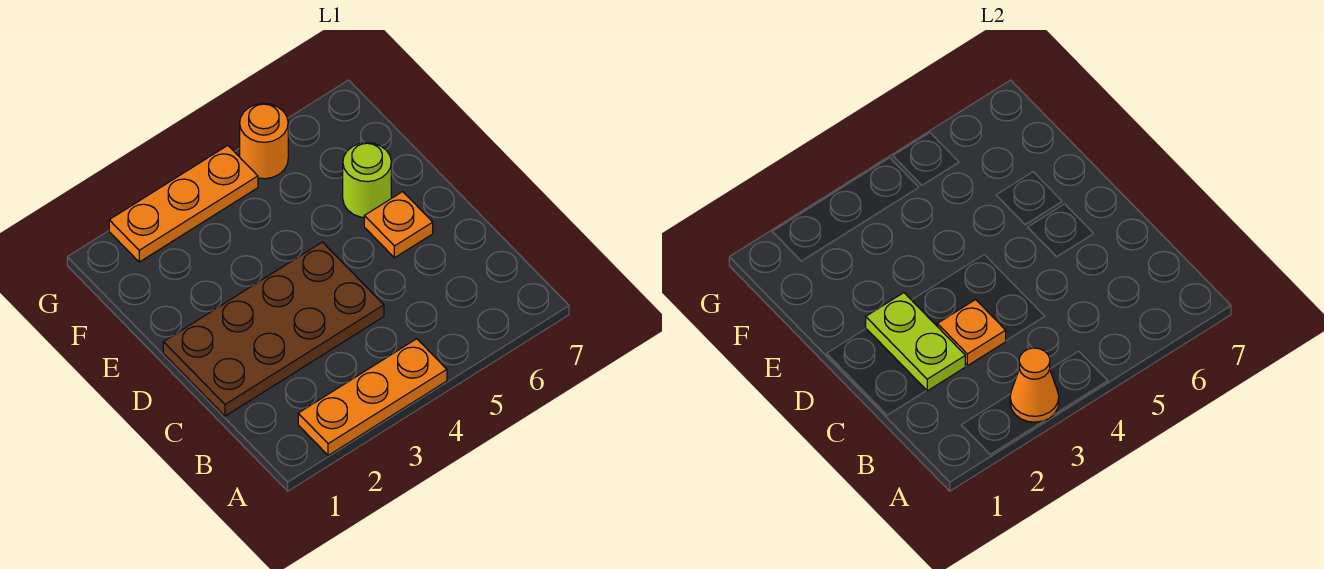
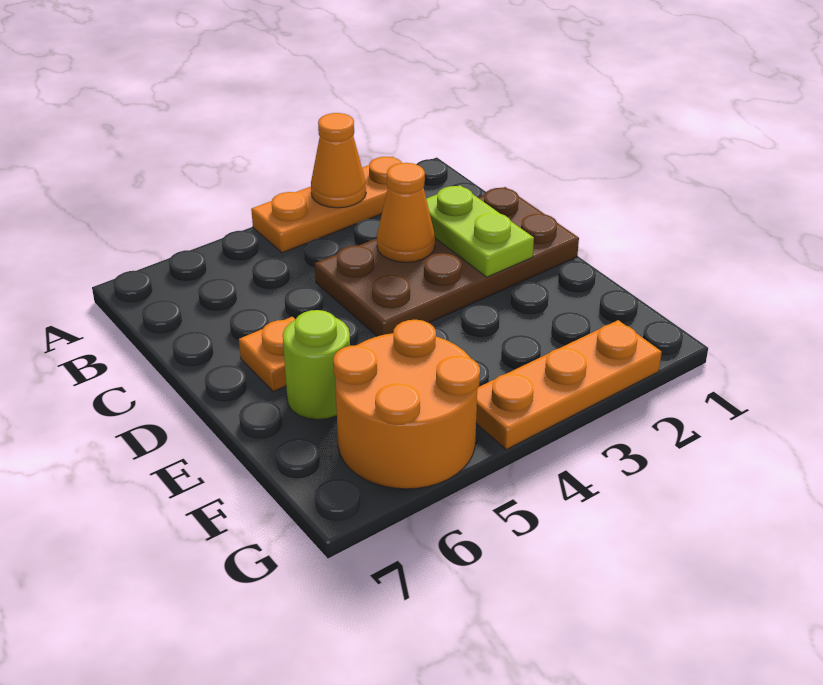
orange 1x1 plate [937,300,1006,366] -> orange 1x1 cone [377,163,435,262]
orange 1x1 round brick [240,103,288,179] -> orange 2x2 round brick [333,320,480,489]

